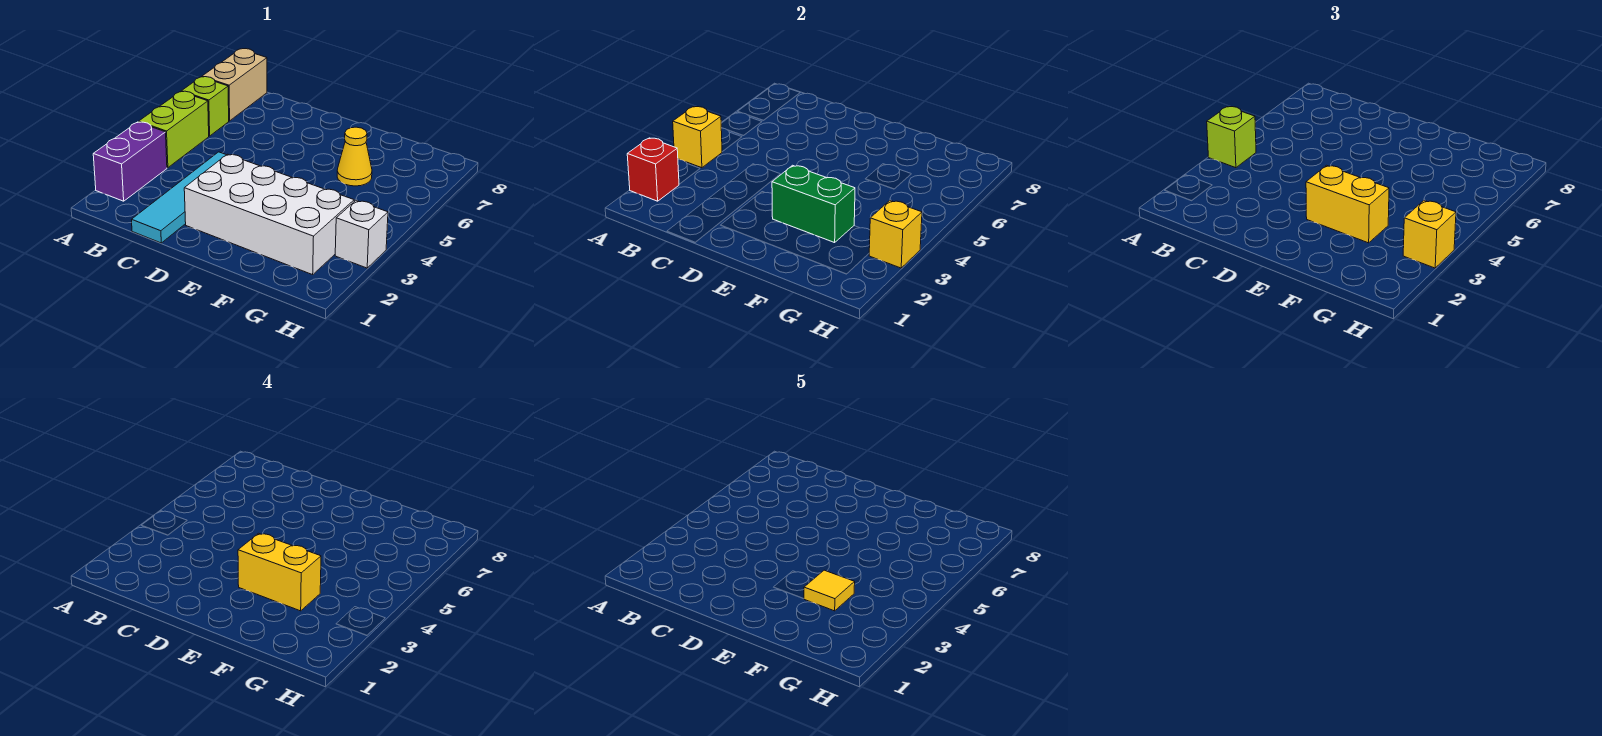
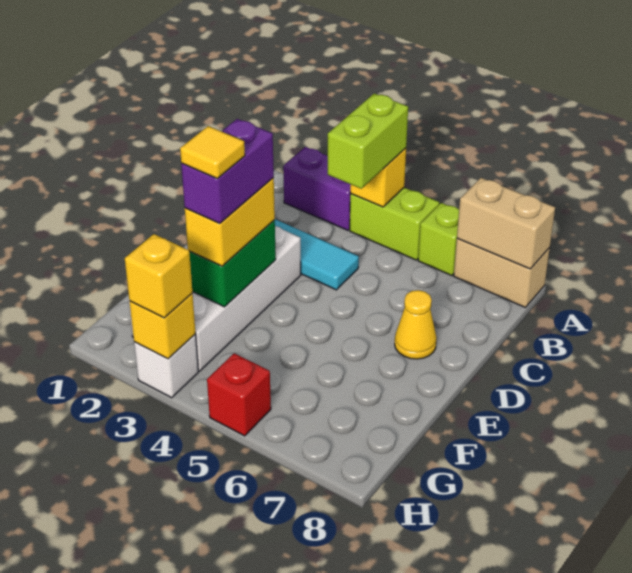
red 1x1 brick [627,138,679,201] -> red 1x1 brick moved to [207,353,271,436]
lime 1x1 brick [1207,107,1256,168] -> lime 1x2 brick [328,93,408,189]
none -> tan 1x2 brick [457,178,555,269]
yellow 1x2 brick [238,533,321,611] -> purple 1x2 brick [181,119,274,223]
yellow 1x1 cone [337,127,372,186] -> yellow 1x1 cone moved to [395,290,437,359]

